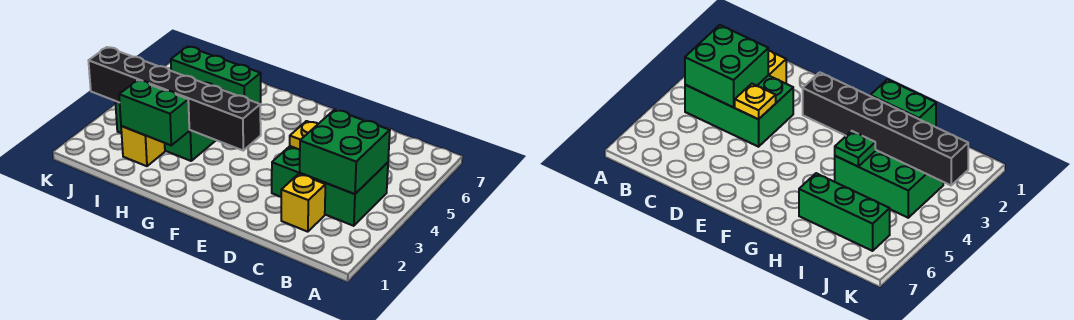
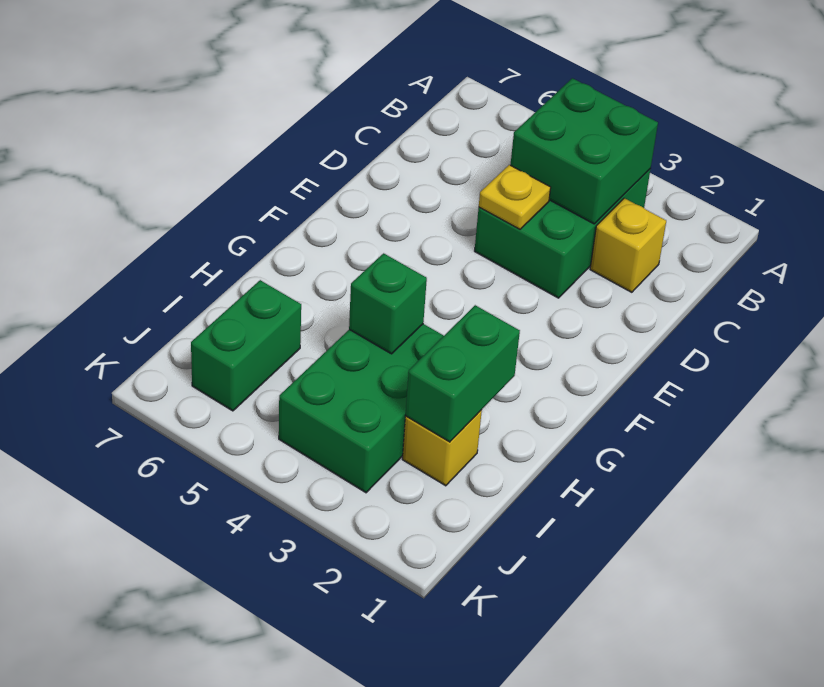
black 1x6 brick [88,47,261,150] -> none
green 1x1 plate [835,131,875,166] -> green 1x1 brick [349,253,427,354]
green 1x3 brick [171,47,261,104] -> green 1x2 brick [191,280,301,411]

